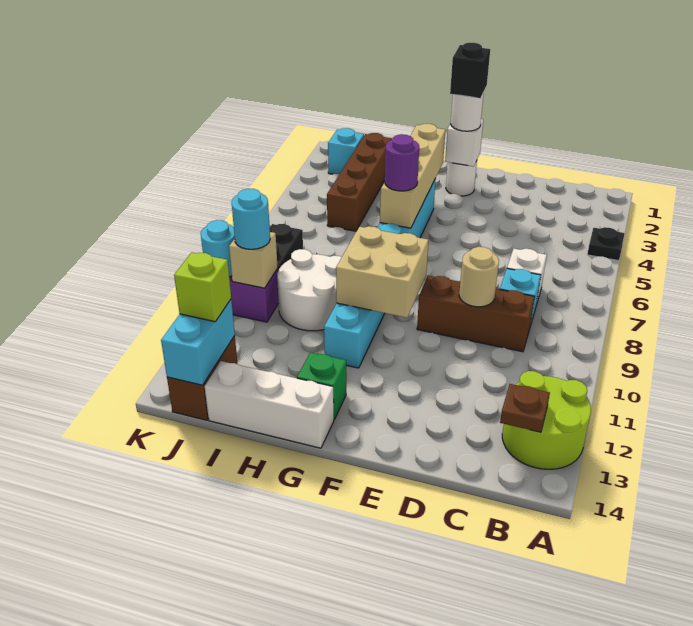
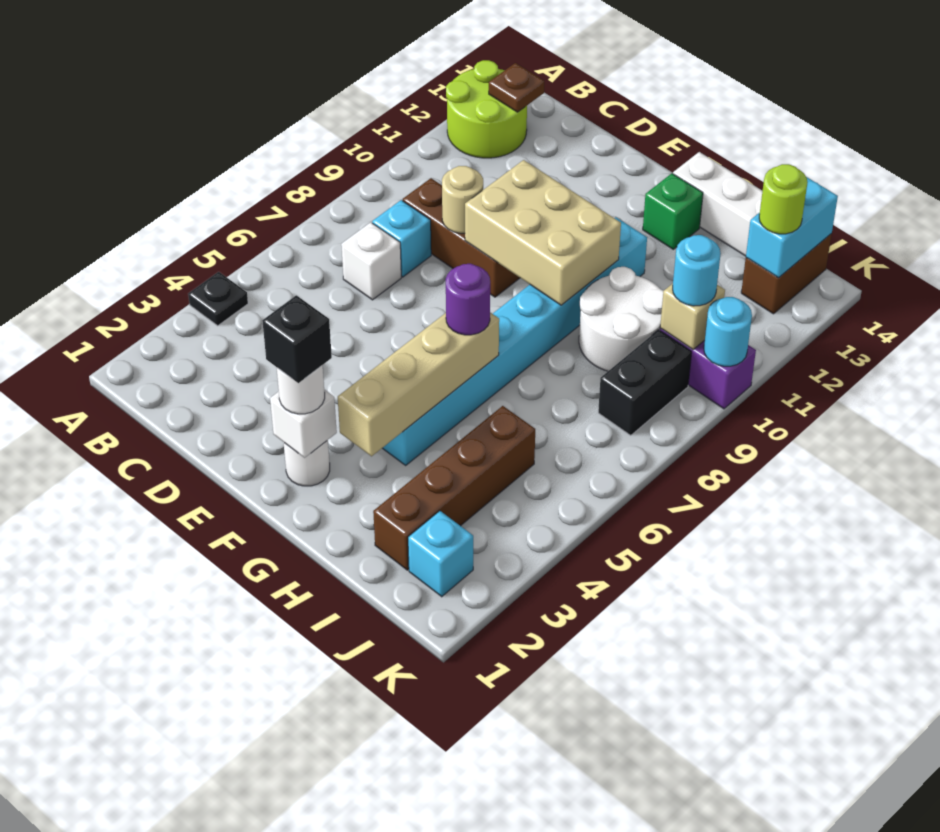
tan 2x2 brick [336,226,428,318] -> tan 2x3 brick [465,160,621,305]
lime 1x1 brick [174,252,231,322] -> lime 1x1 round brick [759,164,808,234]

